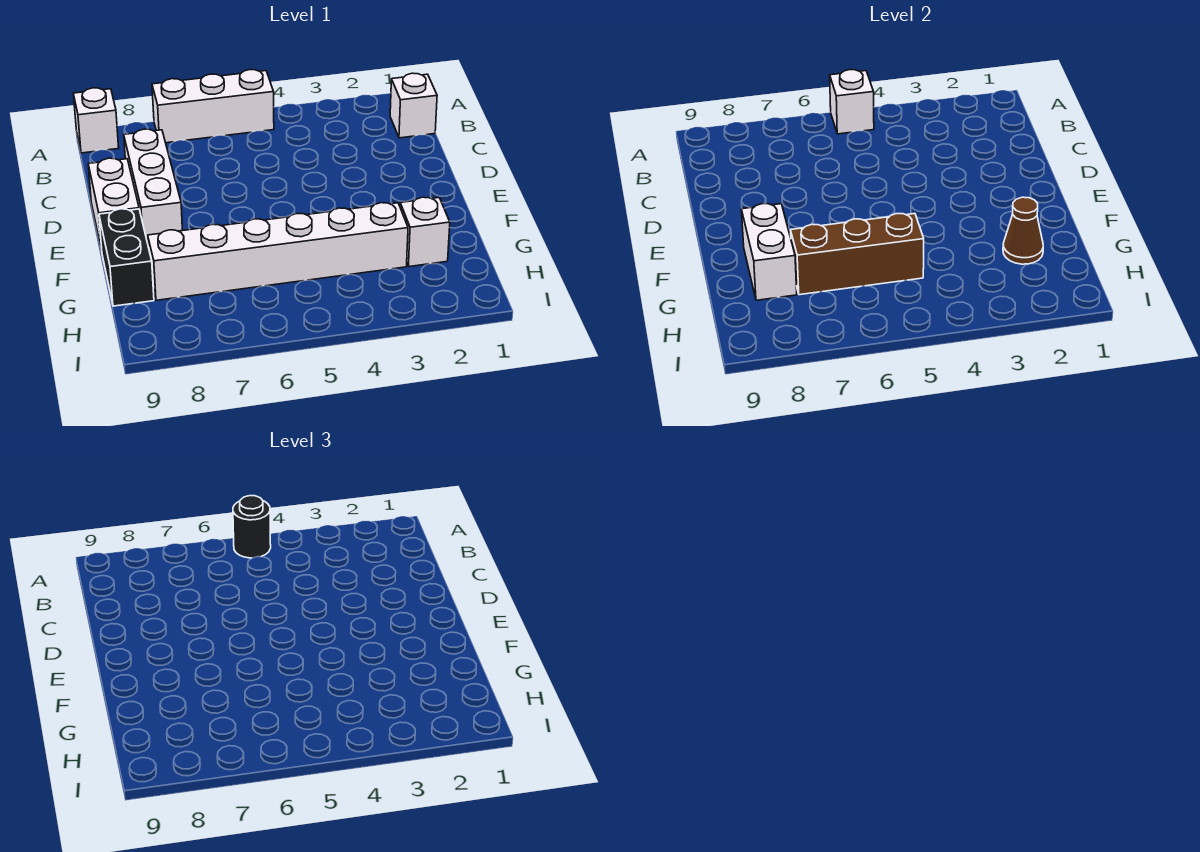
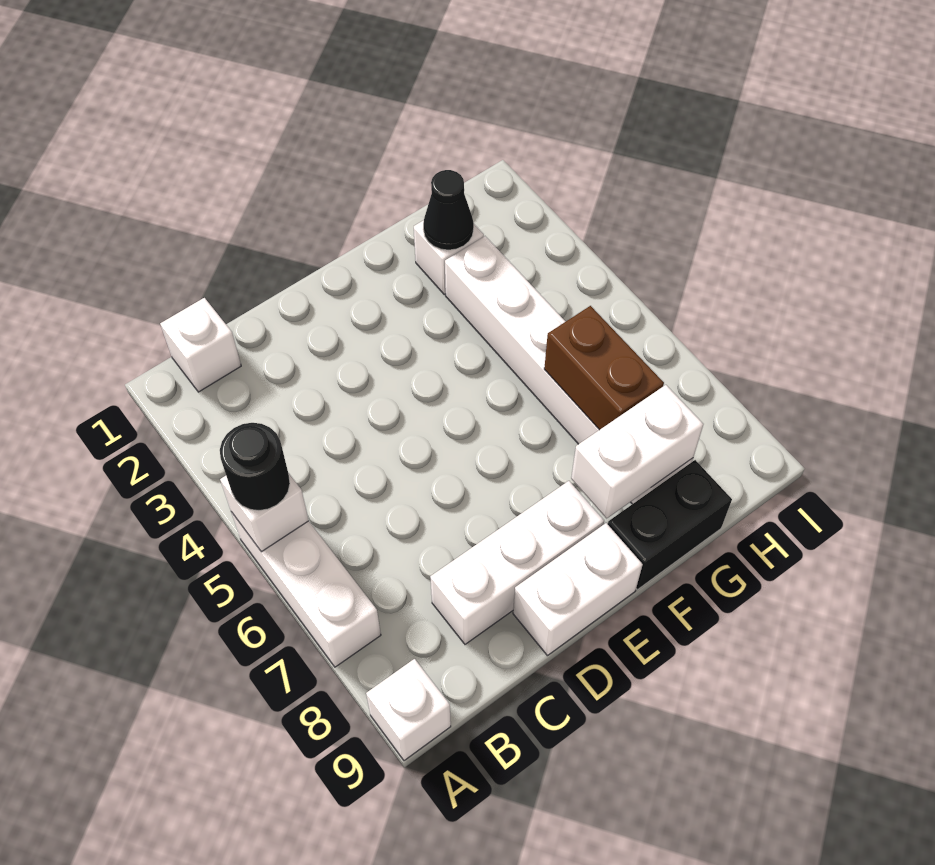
brown 1x1 cone [1003,197,1043,264] -> black 1x1 cone [423,170,474,250]
brown 1x3 brick [791,214,924,295] -> brown 1x2 brick [544,306,664,430]

